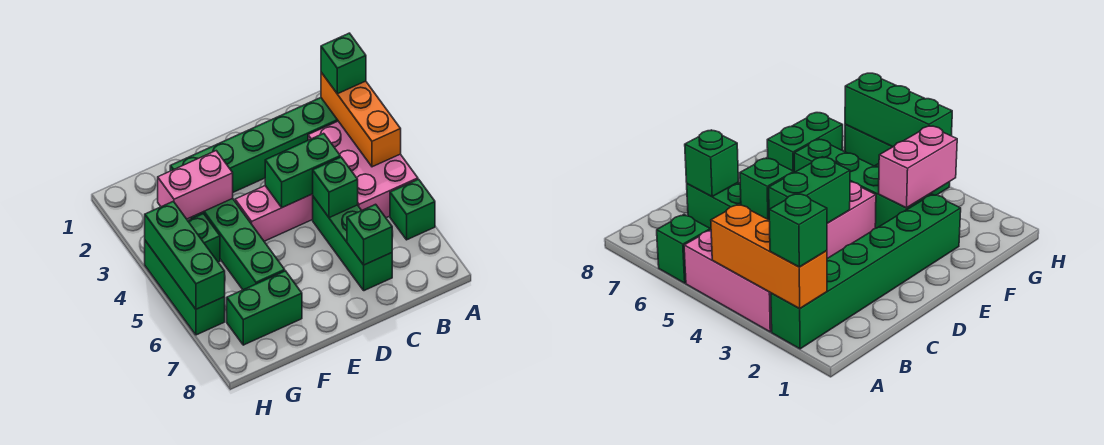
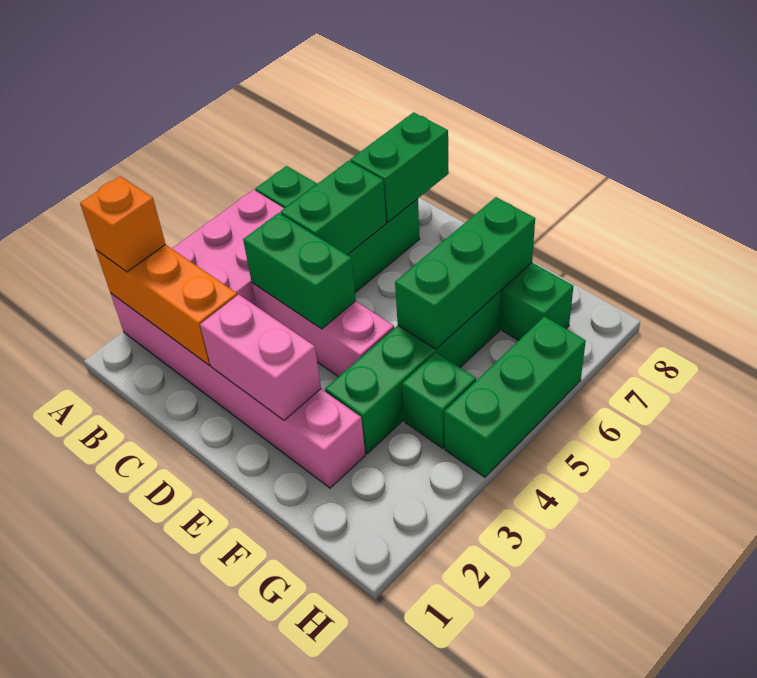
green 1x6 brick [170,98,338,192] -> pink 1x6 brick [111,294,365,488]
orange 1x3 brick [321,72,401,167] -> orange 1x3 brick turned to [96,245,237,365]
green 1x1 brick [321,33,366,94] -> orange 1x1 brick [80,176,165,272]
green 1x1 brick [313,157,358,218] -> green 1x2 brick [280,161,386,255]
green 1x1 brick [347,204,392,265] -> green 1x2 brick [350,112,449,222]
pink 1x2 brick [158,151,233,219] -> pink 1x2 brick moved to [200,294,321,420]
green 1x3 brick [145,201,225,309] -> green 1x3 brick moved to [395,197,535,349]

